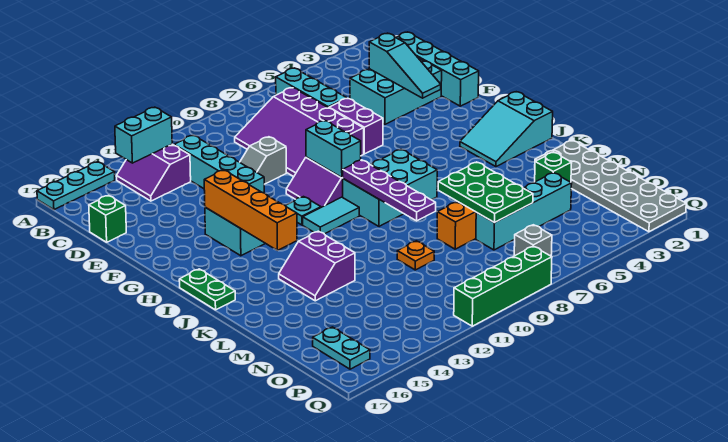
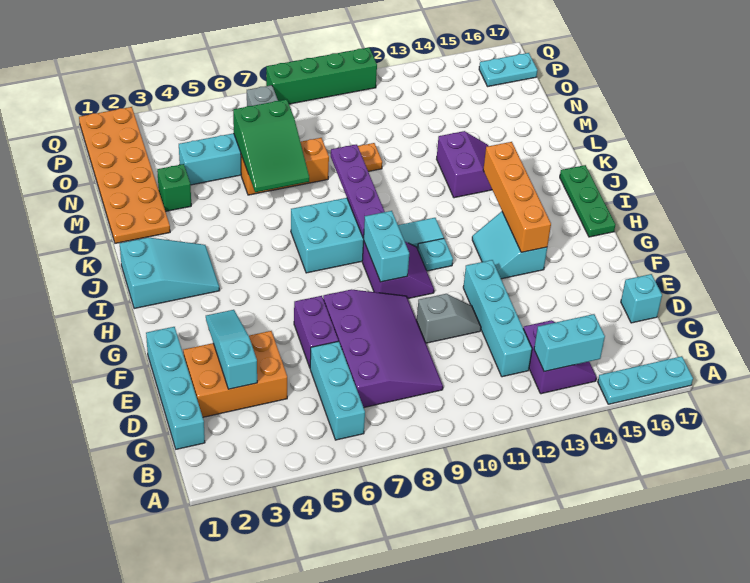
cyan 2x3 brick [350,58,442,124] -> orange 2x3 brick [183,331,287,417]
green 1x1 brick [89,195,126,242] -> cyan 1x1 brick [621,274,662,323]
green 1x2 plate [179,269,235,310] -> green 1x3 plate [560,165,615,237]
grey 2x6 plate [535,141,686,232] -> orange 2x6 plate [79,107,170,243]
green 2x3 plate [438,162,533,223] -> green 2x3 slope [233,99,309,192]
cyan 1x2 plate [313,327,370,369] -> cyan 1x2 plate turned to [479,53,537,87]

